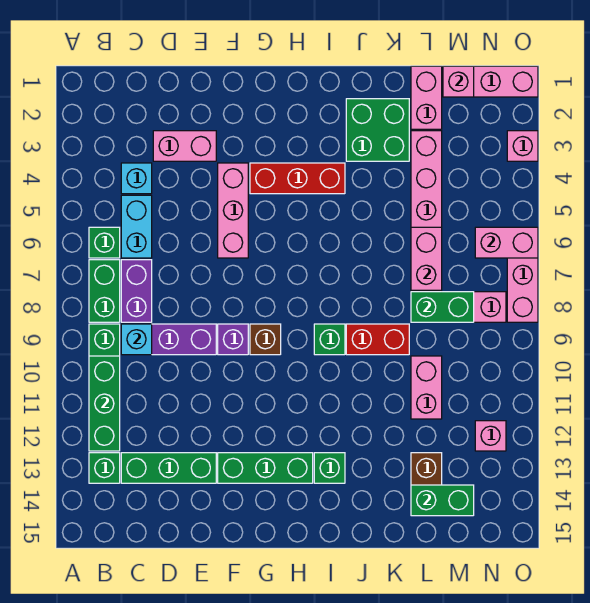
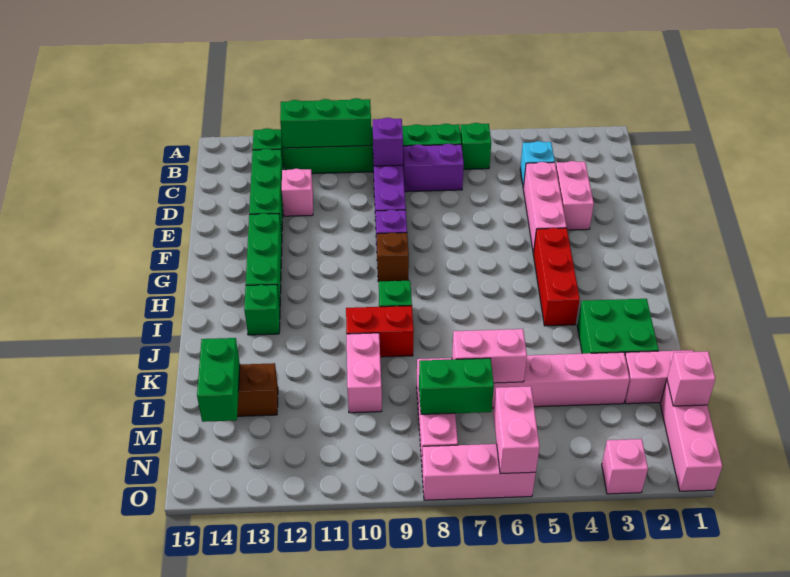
cyan 1x2 brick [121,195,152,258] -> none
cyan 1x1 brick [121,324,152,355] -> purple 1x1 brick [373,118,403,166]
pink 1x3 brick [218,163,248,258] -> pink 1x3 brick turned to [523,162,567,253]
red 1x2 brick [346,324,409,355] -> red 1x2 brick turned to [346,306,414,357]
green 1x2 brick [411,292,474,322] -> green 1x2 brick turned to [419,358,494,414]
pink 1x2 brick [411,356,442,419] -> pink 1x2 brick turned to [347,333,382,413]
pink 1x1 brick [475,421,506,451] -> pink 1x1 brick moved to [282,169,313,216]

